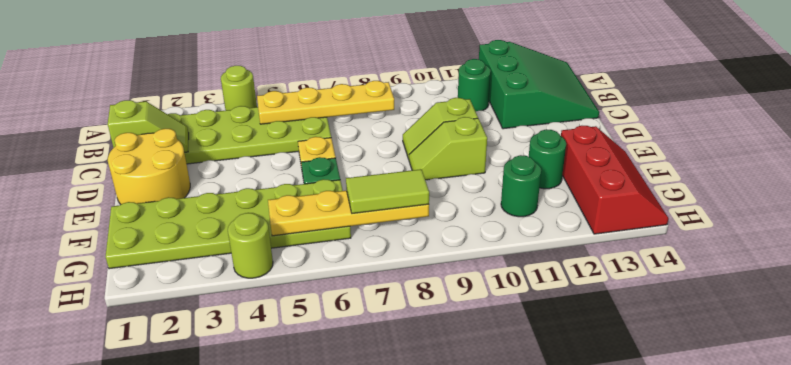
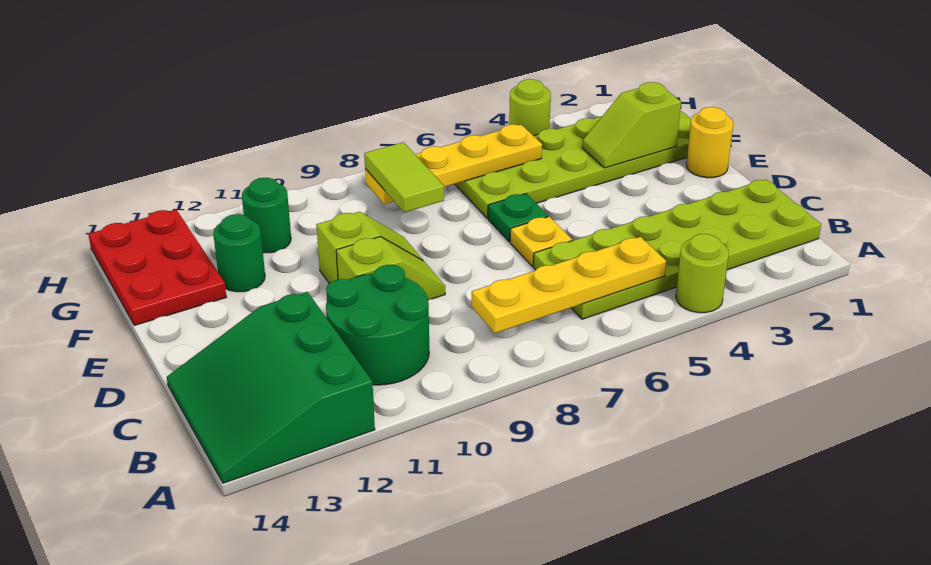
green 1x1 round brick [458,59,491,112] -> green 2x2 round brick [326,265,429,385]
lime 1x2 slope [108,100,189,152] -> lime 1x2 slope moved to [582,82,681,168]
yellow 2x2 round brick [108,129,190,204] -> yellow 1x1 round brick [686,107,733,178]
red 2x3 slope [561,125,669,234] -> red 2x3 plate [88,209,226,325]
lime 1x2 tile [346,169,429,213] -> lime 1x2 tile turned to [364,142,444,212]

